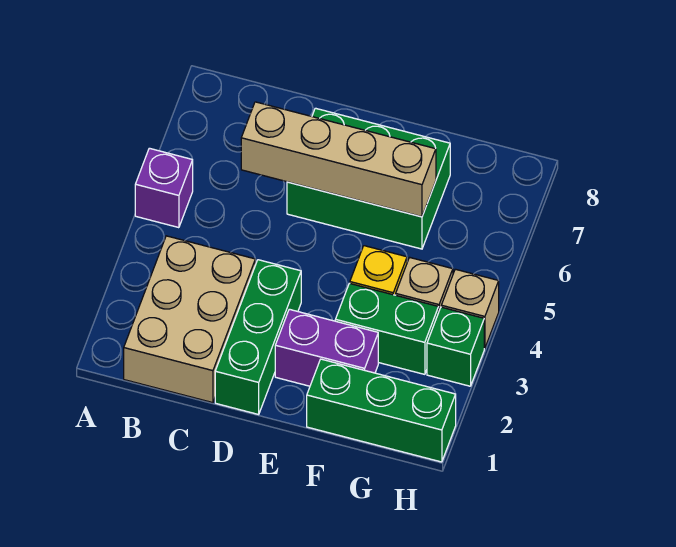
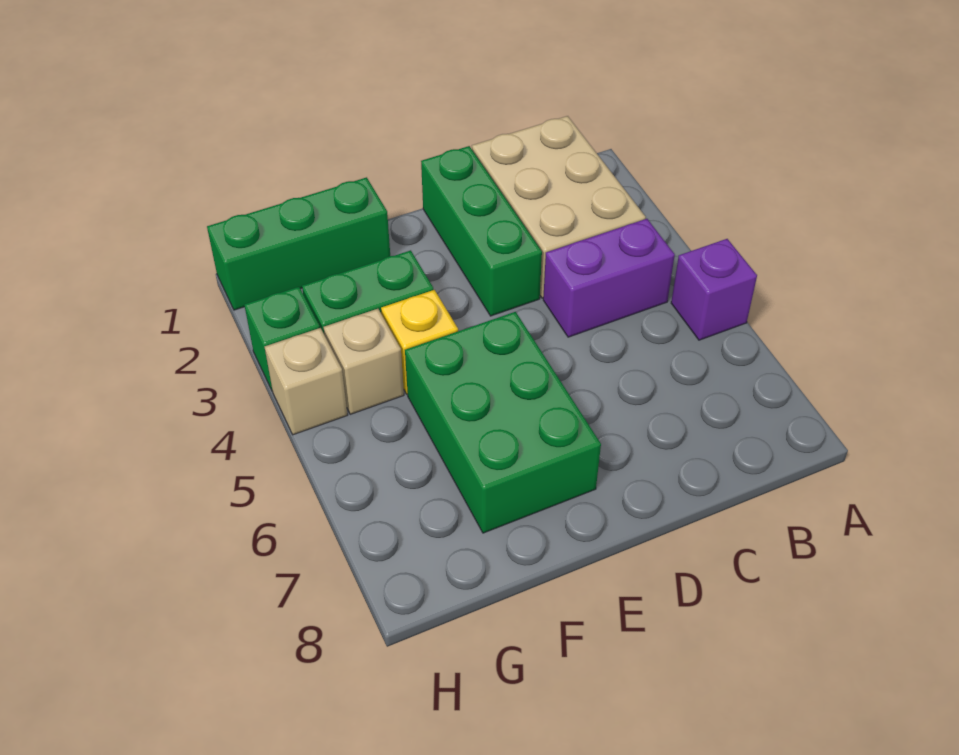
tan 1x4 brick [241,102,436,217] -> none
green 2x3 brick [287,108,450,249] -> green 2x3 brick turned to [405,312,601,533]
purple 1x2 brick [275,309,378,386] -> purple 1x2 brick moved to [543,219,675,337]

